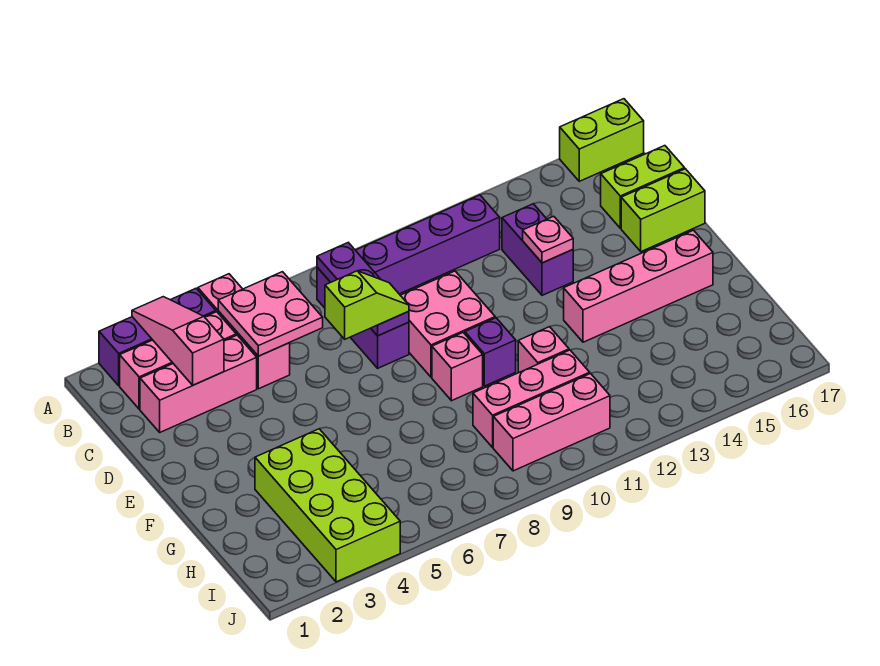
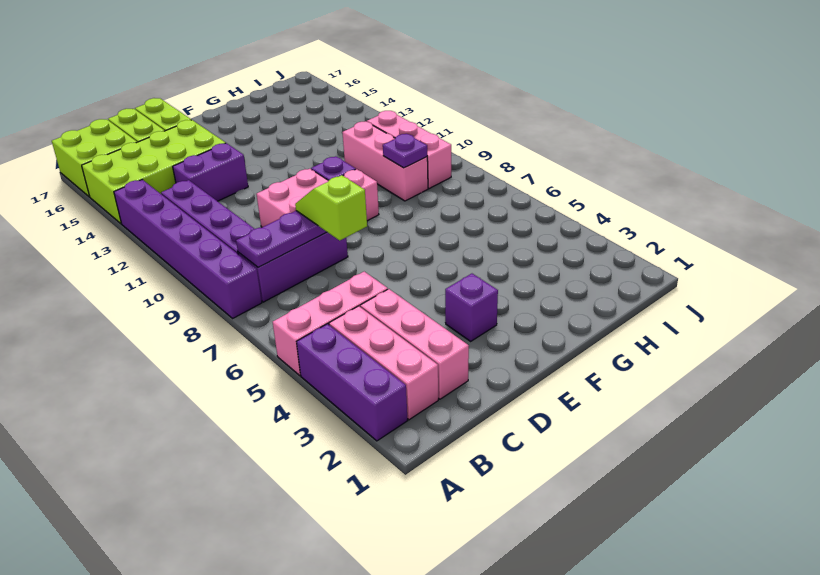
pink 1x3 slope [132,297,224,385] -> none
none -> purple 1x6 brick [114,180,262,318]
lime 1x2 brick [560,99,644,181] -> lime 2x2 brick [52,119,137,197]
pink 2x2 plate [218,272,323,356] -> none
pink 1x1 plate [523,216,573,263] -> none
none -> purple 1x1 brick [445,274,498,341]
pink 1x4 brick [564,230,713,342] -> none
lime 2x4 brick [255,429,400,582] -> lime 2x4 brick moved to [82,120,225,224]
pink 1x1 brick [518,327,569,373] -> none
none -> purple 1x1 plate [383,134,427,168]

